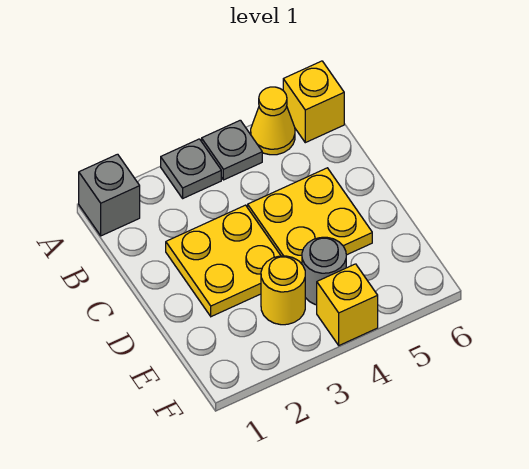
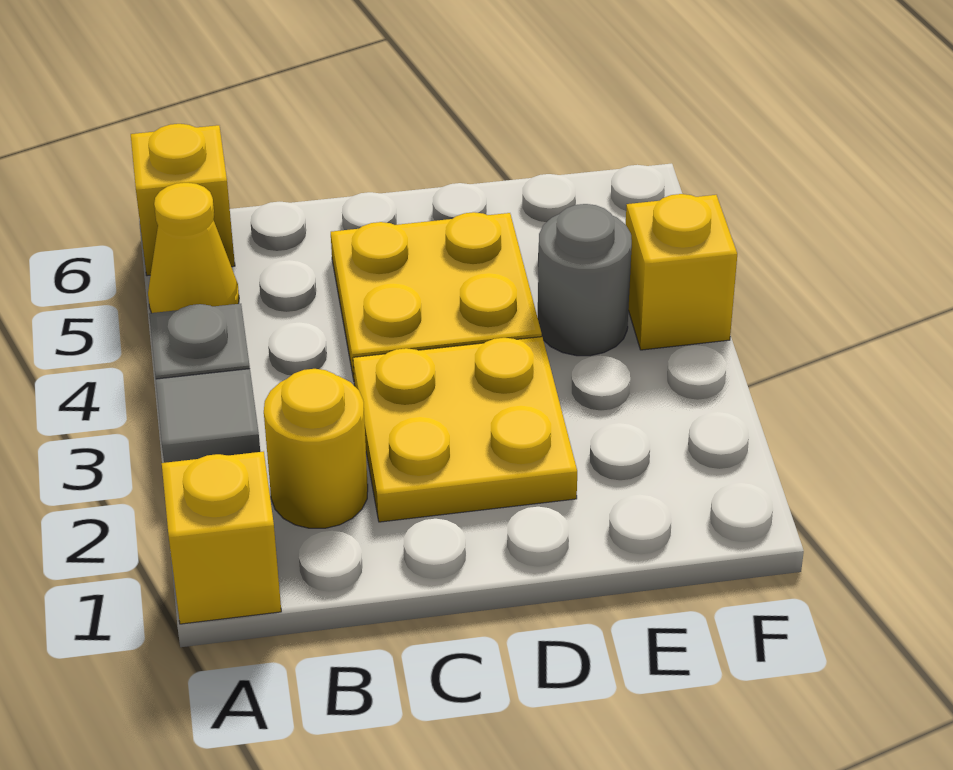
grey 1x1 brick [79,154,140,236] -> yellow 1x1 brick [162,451,281,624]
grey 1x1 plate [161,139,221,198] -> grey 1x1 tile [156,369,260,463]
yellow 1x1 round brick [261,256,305,325] -> yellow 1x1 round brick moved to [264,369,368,528]

